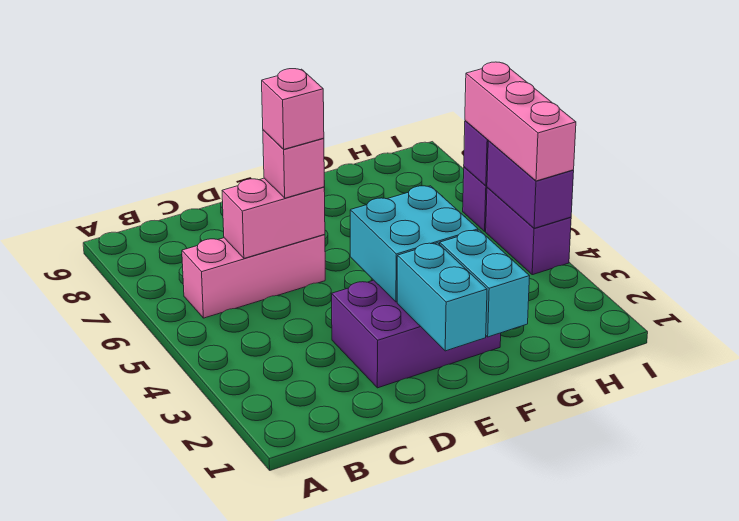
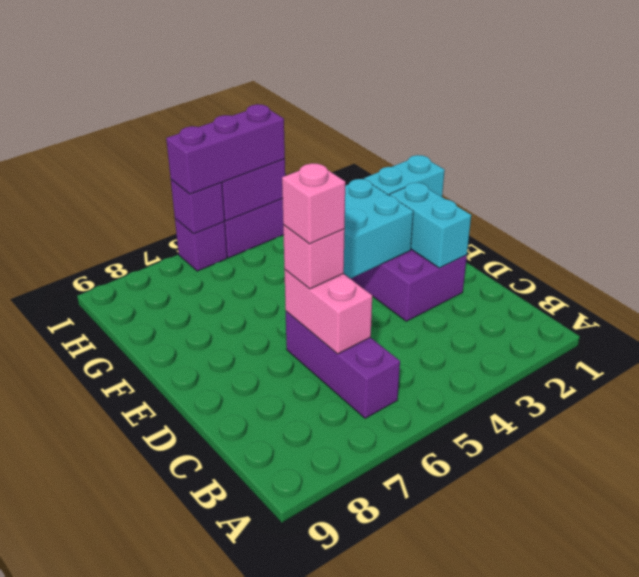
pink 1x3 brick [182,235,325,318] -> purple 1x3 brick [286,311,400,418]
cyan 1x2 brick [397,243,487,351] -> cyan 1x2 brick turned to [389,182,471,268]
pink 1x3 brick [465,62,576,181] -> purple 1x3 brick [166,104,285,194]

